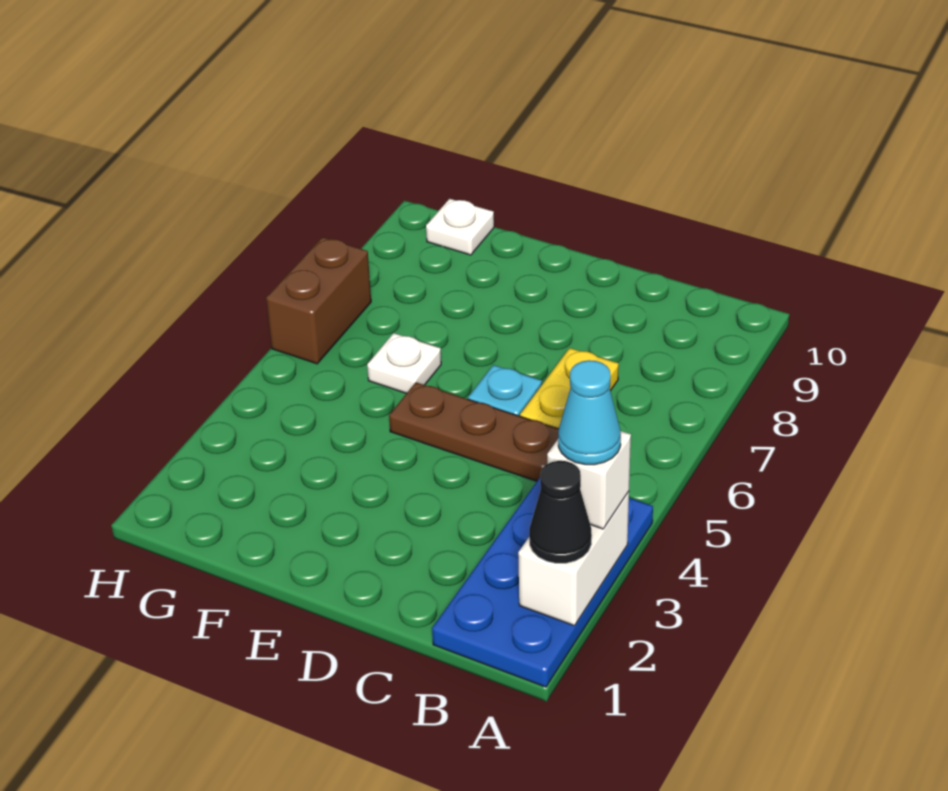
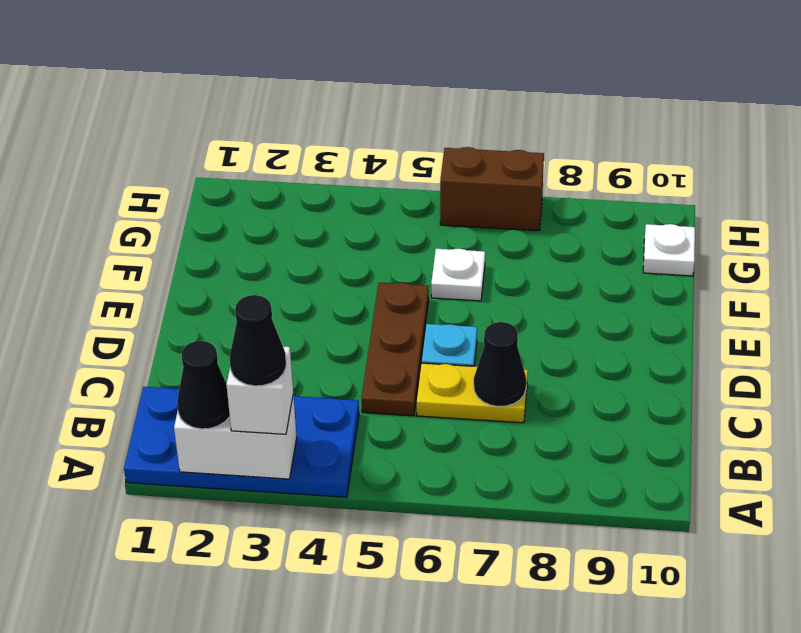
cyan 1x1 cone [558,360,621,465] -> black 1x1 cone [230,295,286,386]
none -> black 1x1 cone [474,322,526,407]

